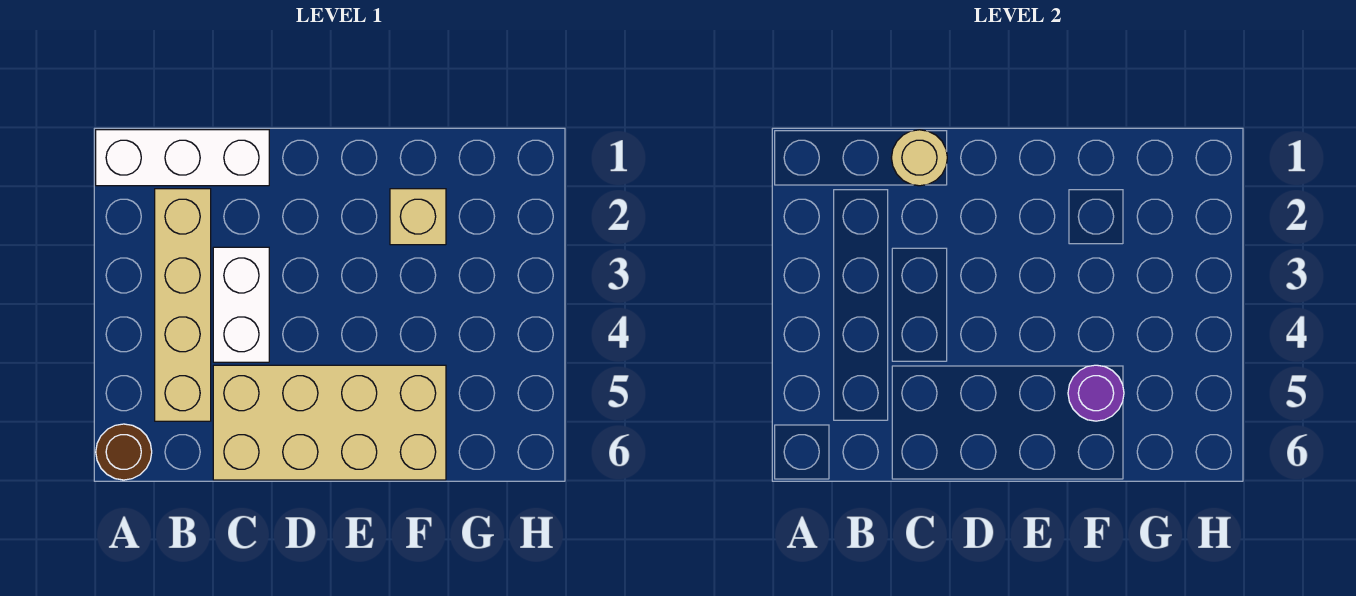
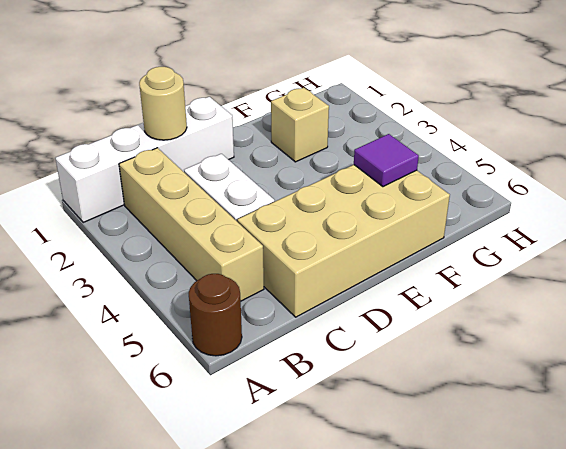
white 1x3 brick [96,130,269,186] -> white 1x4 brick [55,97,234,222]
purple 1x1 round brick [1068,365,1124,421] -> purple 1x1 tile [354,134,419,187]

